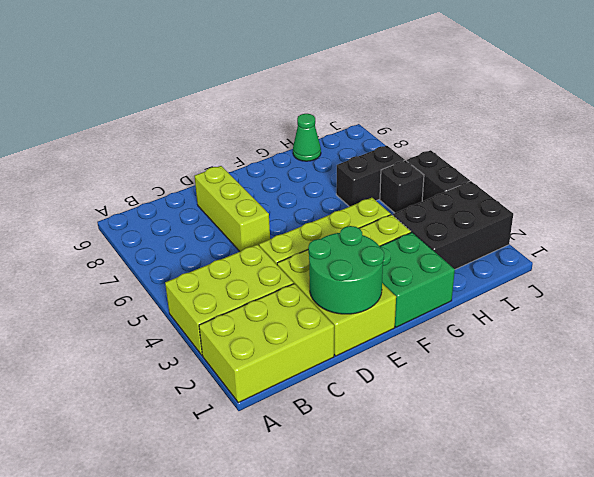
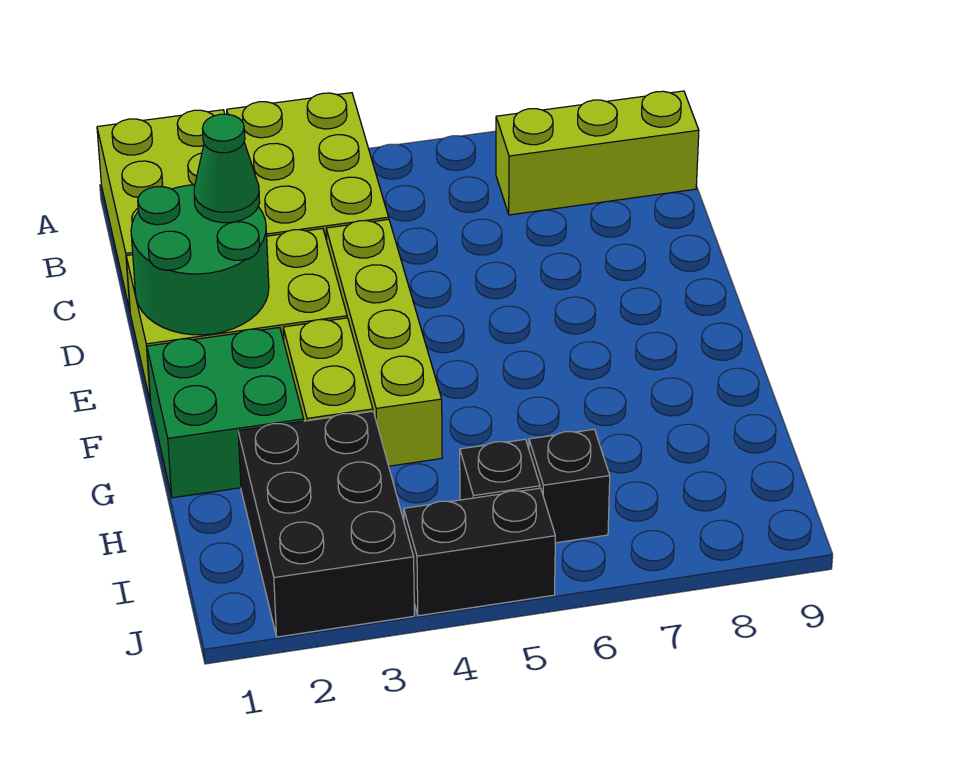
lime 1x3 brick [194,166,270,251] -> lime 1x3 brick moved to [496,91,699,215]
black 1x2 brick [336,146,405,207] -> black 1x1 brick [529,429,610,543]
green 1x1 cone [293,114,321,161] -> green 1x1 cone moved to [194,114,260,223]

